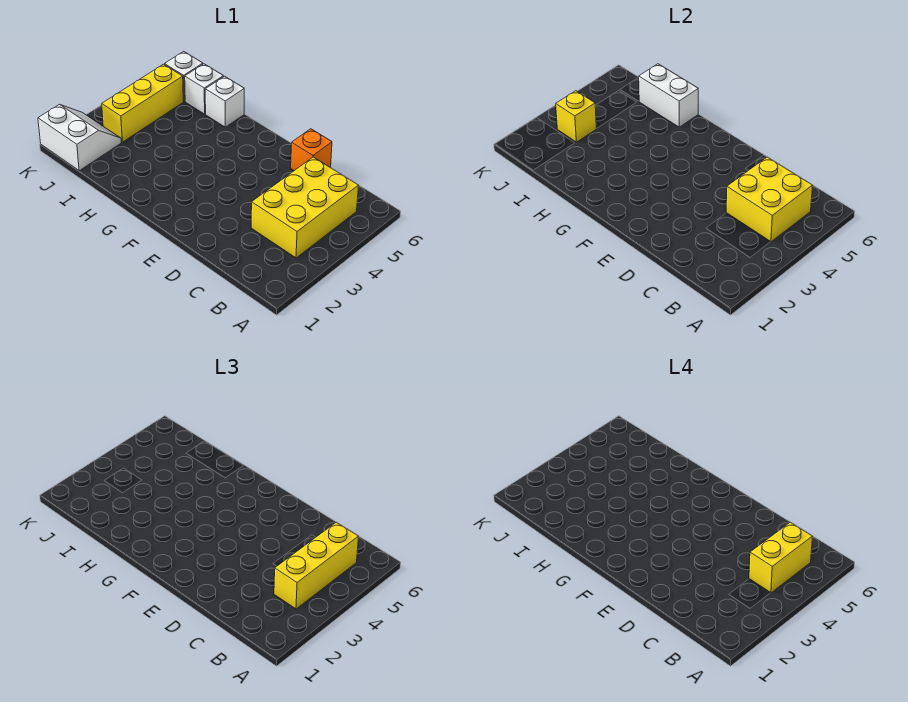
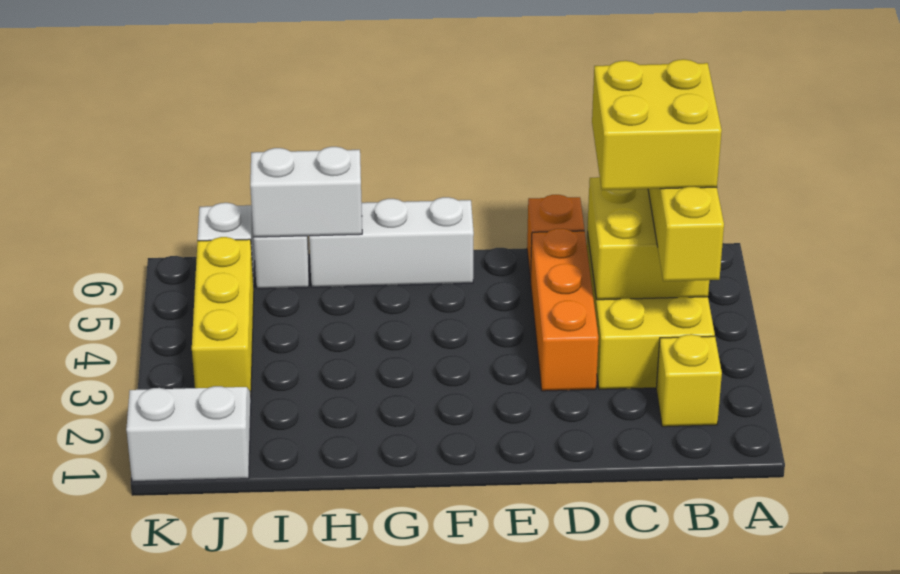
yellow 1x2 brick [749,522,813,593] -> yellow 2x2 brick [592,59,722,190]
none -> orange 1x3 brick [531,229,598,391]
white 1x1 brick [205,76,244,127] -> white 1x3 brick [309,197,474,287]
yellow 1x1 brick [556,91,596,142] -> yellow 1x1 brick moved to [656,334,722,427]

